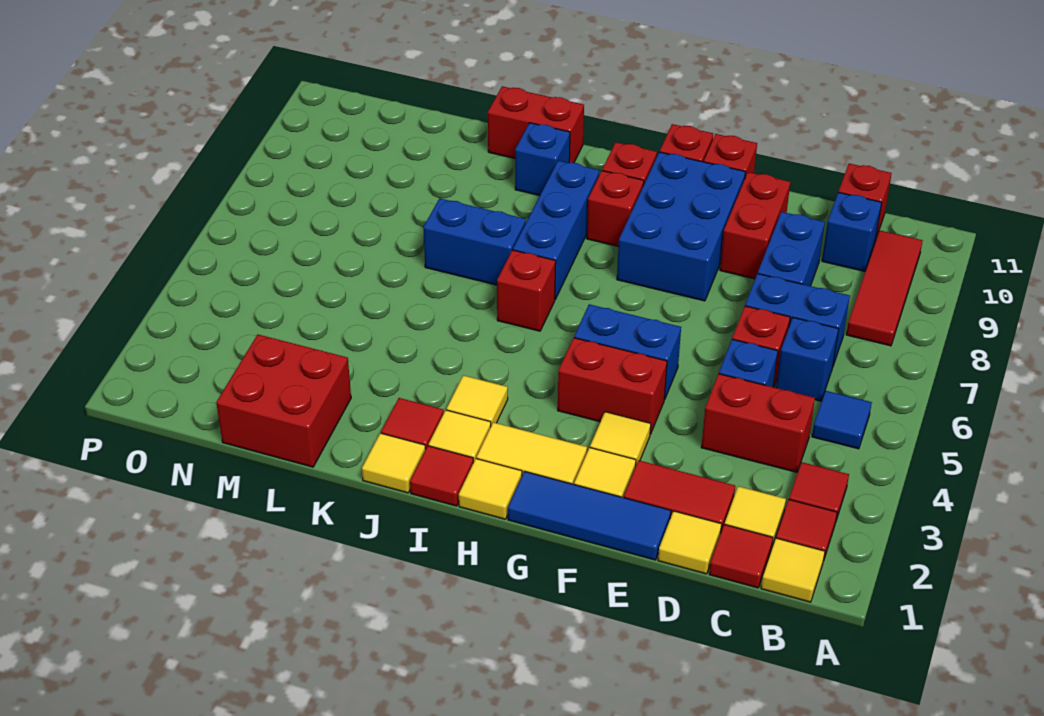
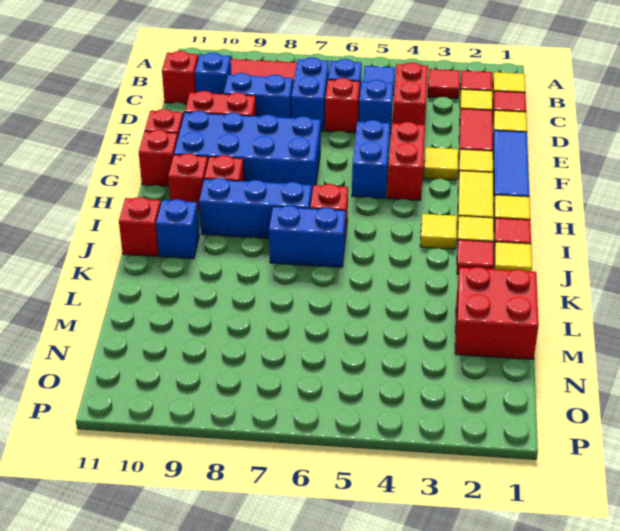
blue 2x3 brick [617,152,745,301] -> blue 2x4 brick [174,111,321,192]
blue 1x2 brick [423,198,526,285] -> blue 1x2 brick turned to [269,206,346,267]
red 1x2 brick [488,86,584,163] -> red 1x1 brick [119,197,161,256]

